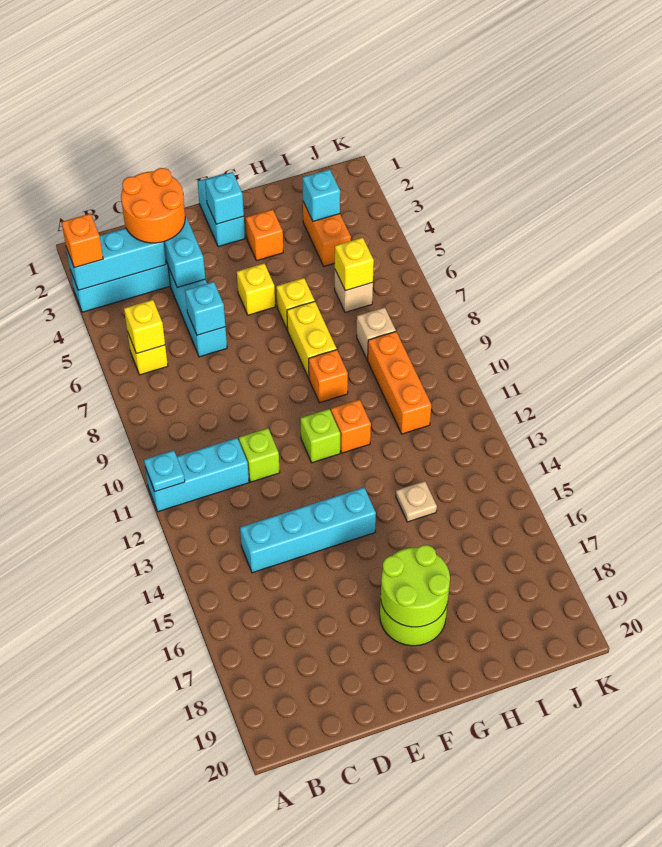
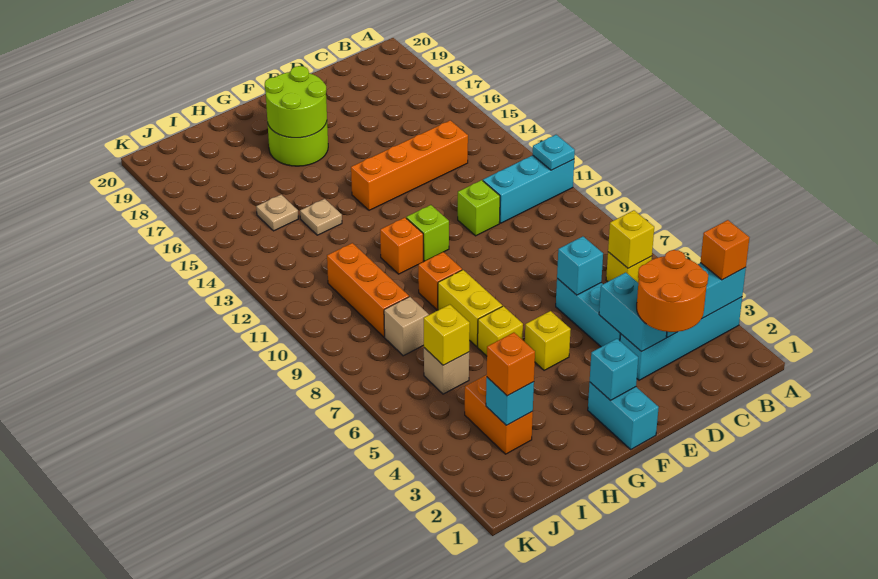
cyan 1x4 brick [240,487,376,573] -> orange 1x4 brick [351,120,468,210]
orange 1x1 brick [246,209,283,261] -> orange 1x1 brick moved to [487,333,535,396]
none -> tan 1x1 plate [256,195,298,231]

